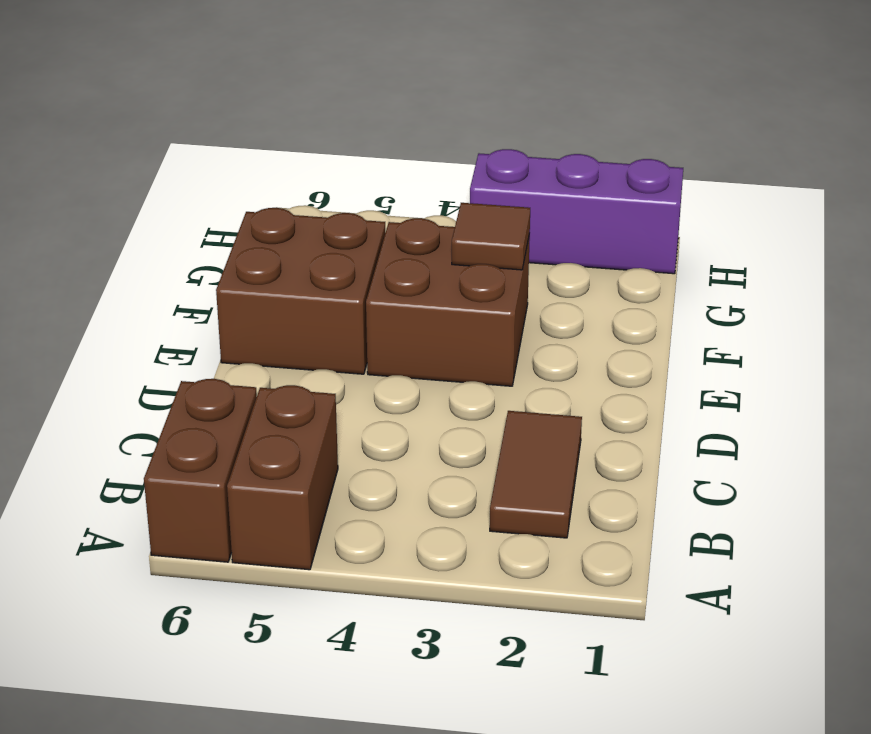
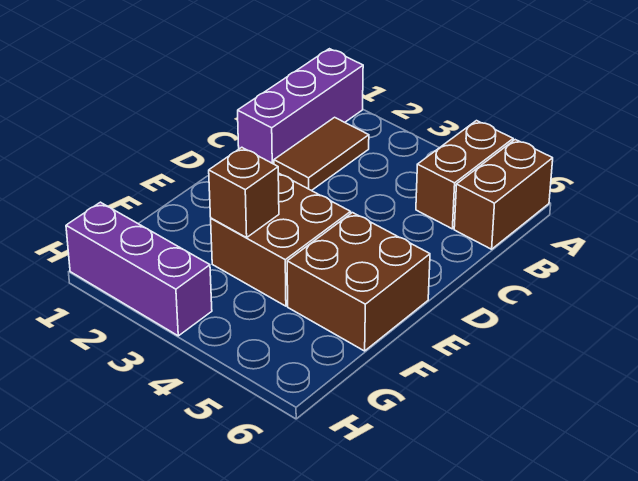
none -> purple 1x3 brick [238,49,363,164]
brown 1x1 tile [452,203,530,270] -> brown 1x1 brick [209,147,279,238]

